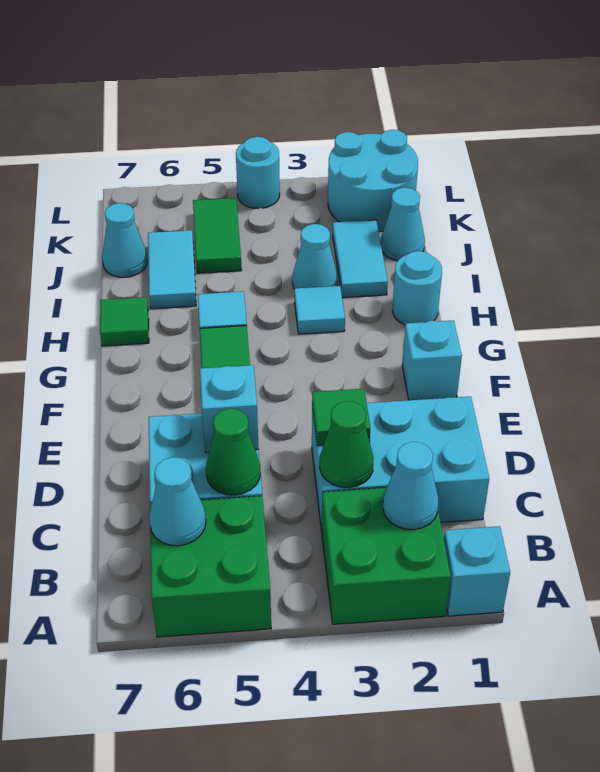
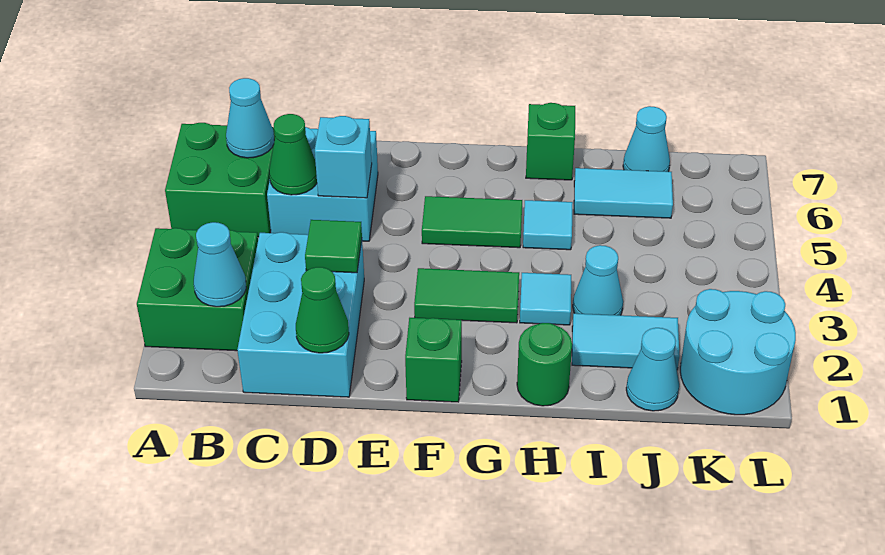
cyan 1x1 brick [444,526,510,616] -> none
green 1x1 cone [320,401,374,487] -> green 1x1 cone moved to [296,267,349,353]
cyan 1x1 brick [402,320,462,400] -> green 1x1 brick [405,318,462,402]
cyan 1x1 round brick [392,251,442,325] -> green 1x1 round brick [517,323,572,406]
green 1x1 tile [100,297,149,346] -> green 1x1 brick [526,103,575,180]
green 1x2 tile [193,198,242,273] -> green 1x2 tile moved to [414,268,519,323]
cyan 1x1 round brick [236,137,280,209] -> none

